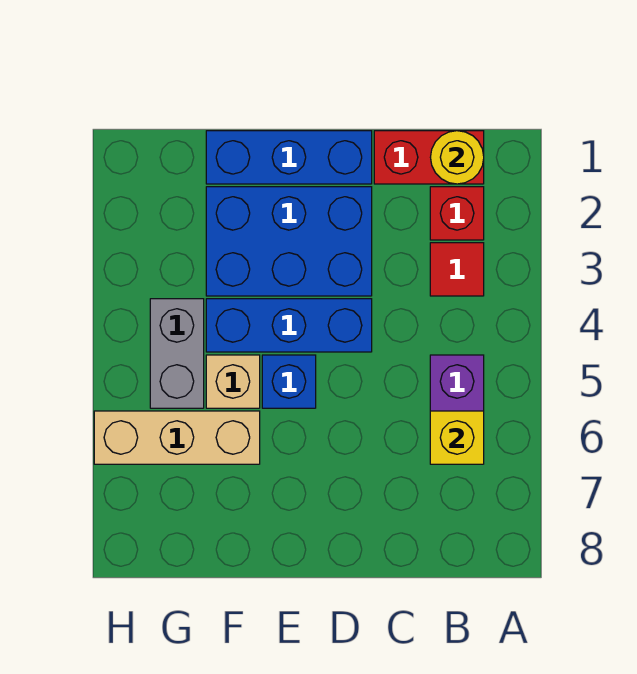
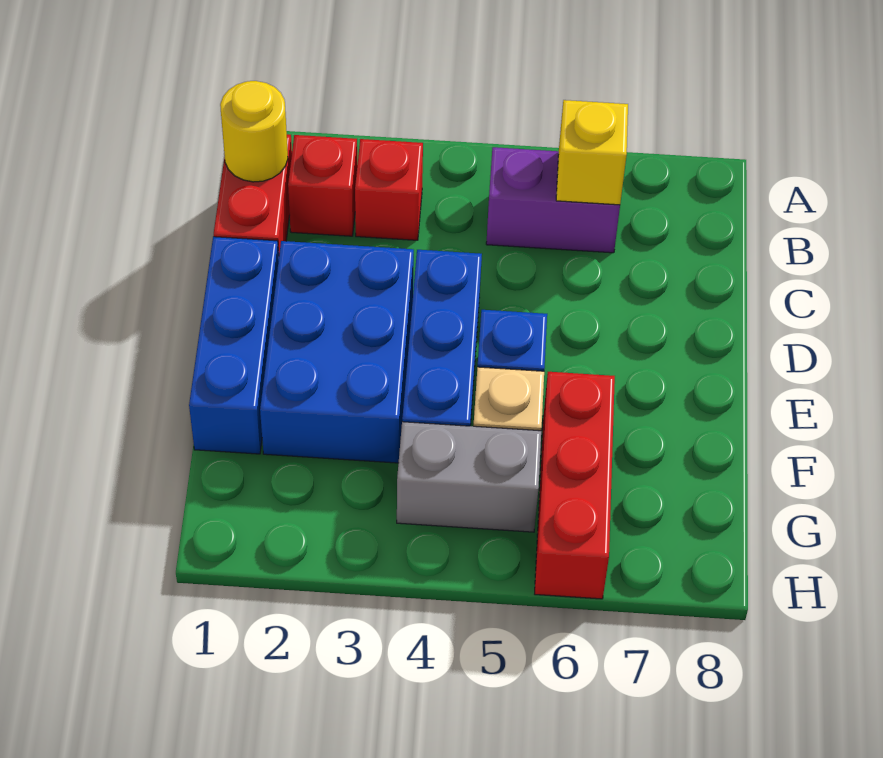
red 1x1 tile [430,243,484,296] -> red 1x1 brick [355,139,423,240]
tan 1x3 brick [94,411,260,464] -> red 1x3 brick [535,372,615,599]

